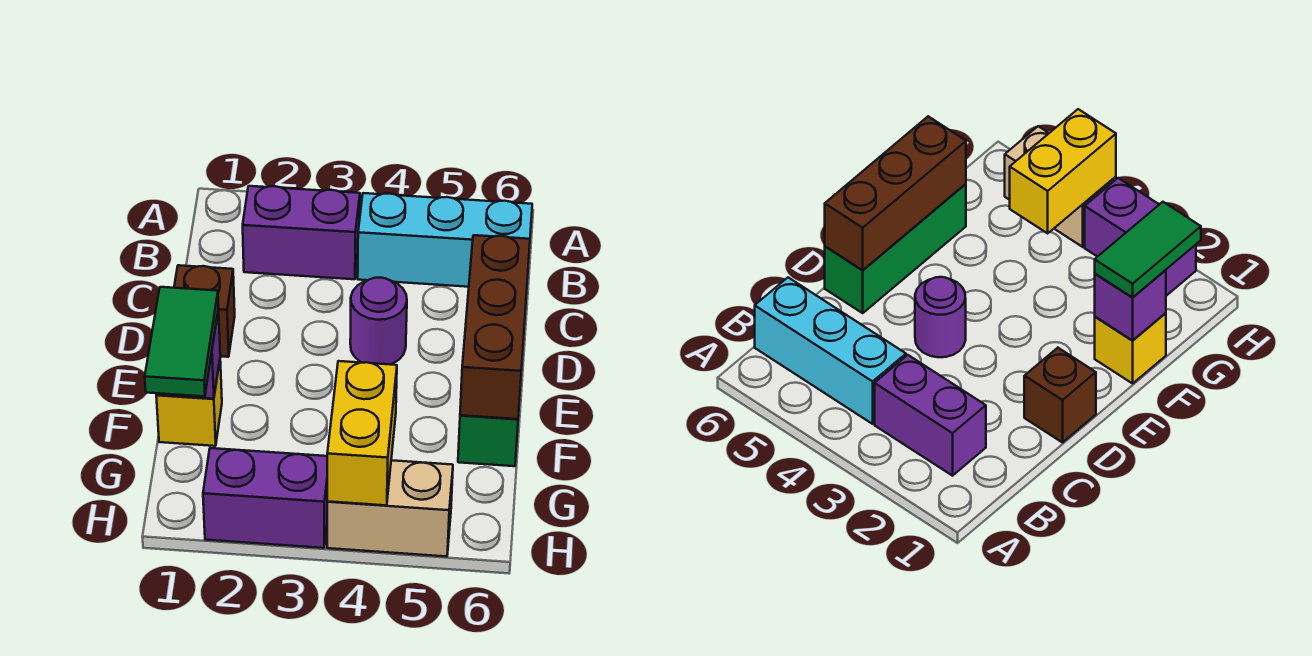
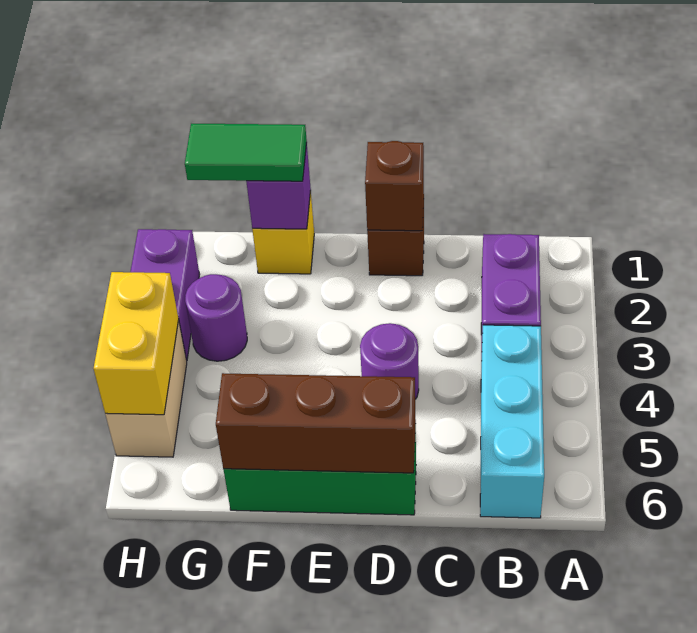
none -> brown 1x1 brick [365,141,424,231]
none -> purple 1x1 round brick [185,274,247,361]
yellow 1x2 brick [327,361,397,505] -> yellow 1x2 brick turned to [94,272,179,415]

